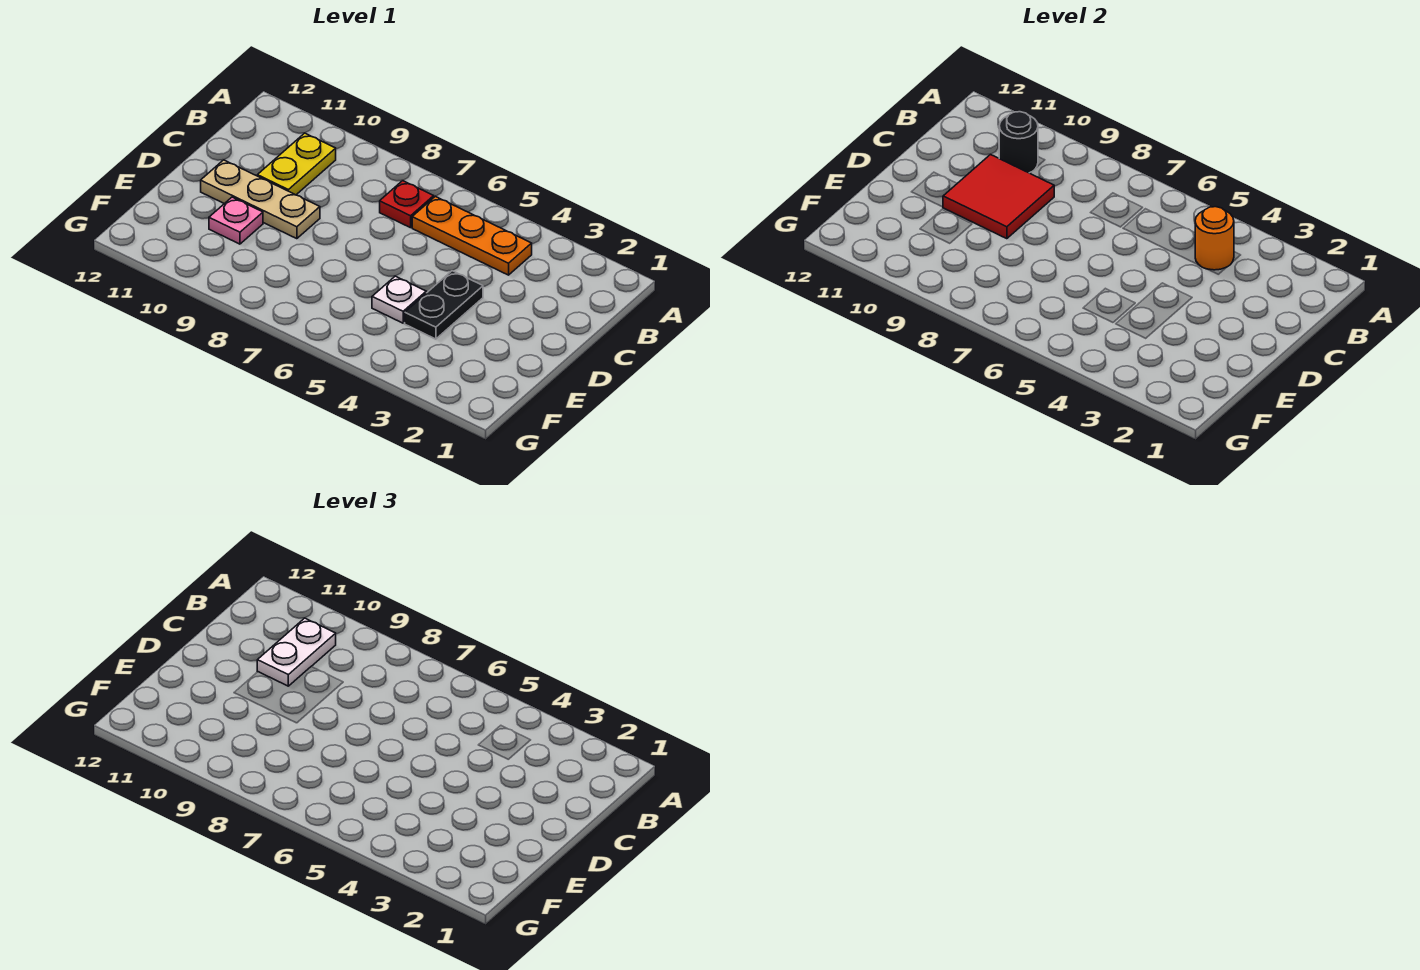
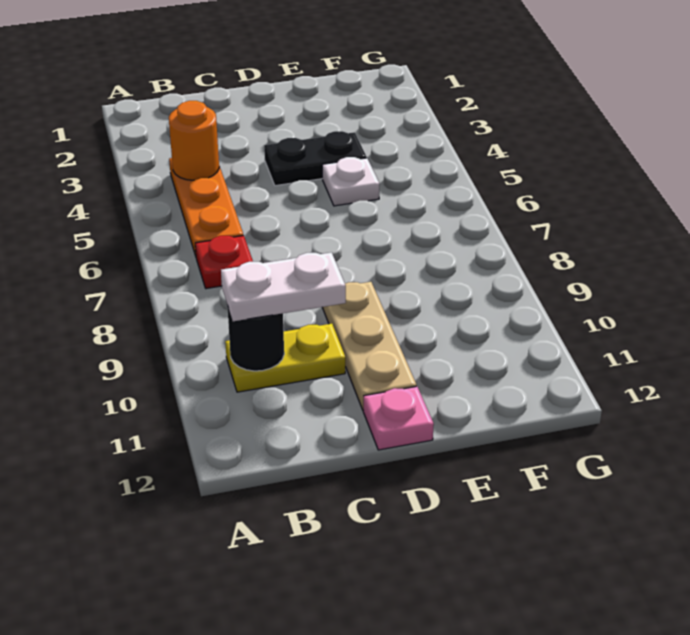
red 2x2 tile [943,154,1054,239] -> none
pink 1x1 plate [209,197,263,244] -> pink 1x1 plate moved to [363,386,434,450]

